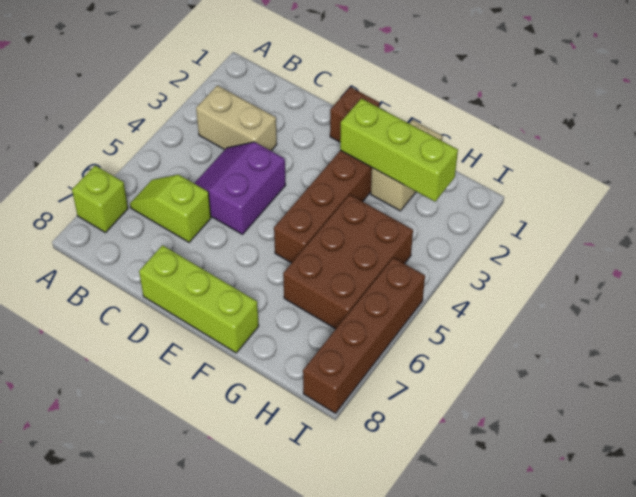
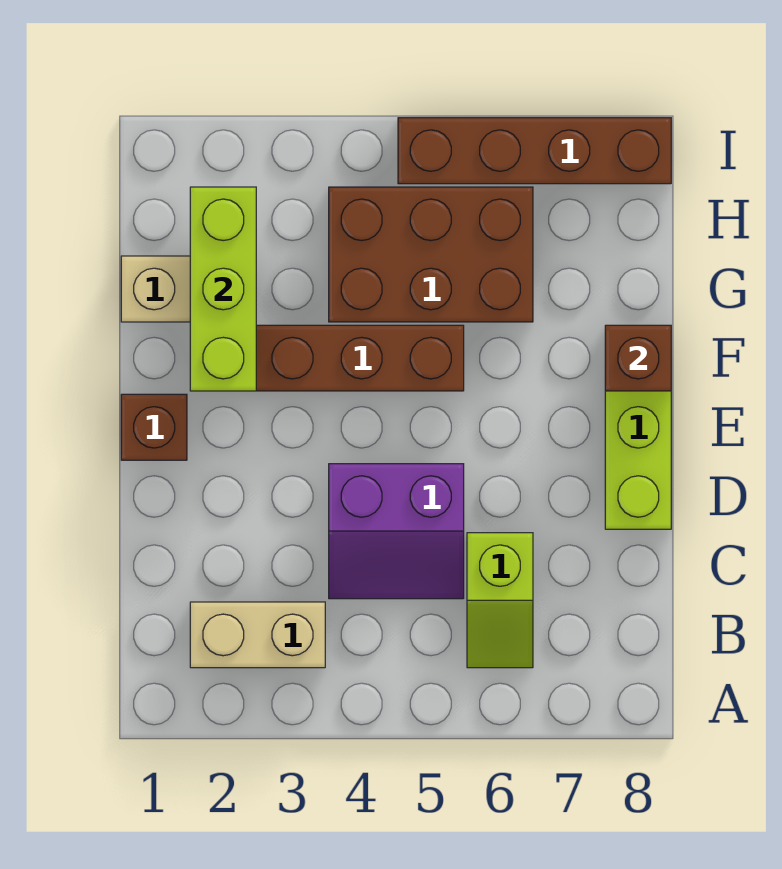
lime 1x1 brick [72,166,128,233] -> none
tan 1x2 brick [196,85,277,151] -> tan 1x2 brick turned to [190,602,325,668]
none -> brown 1x1 brick [605,325,671,391]

